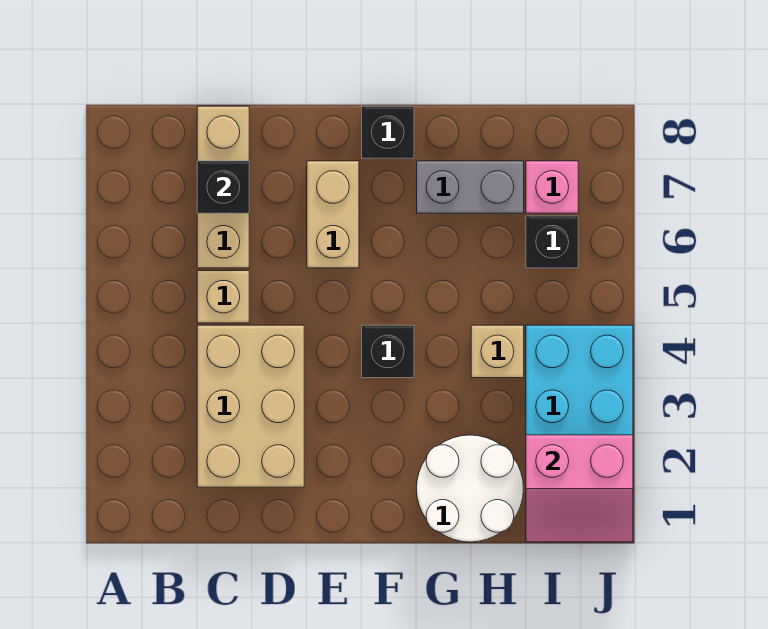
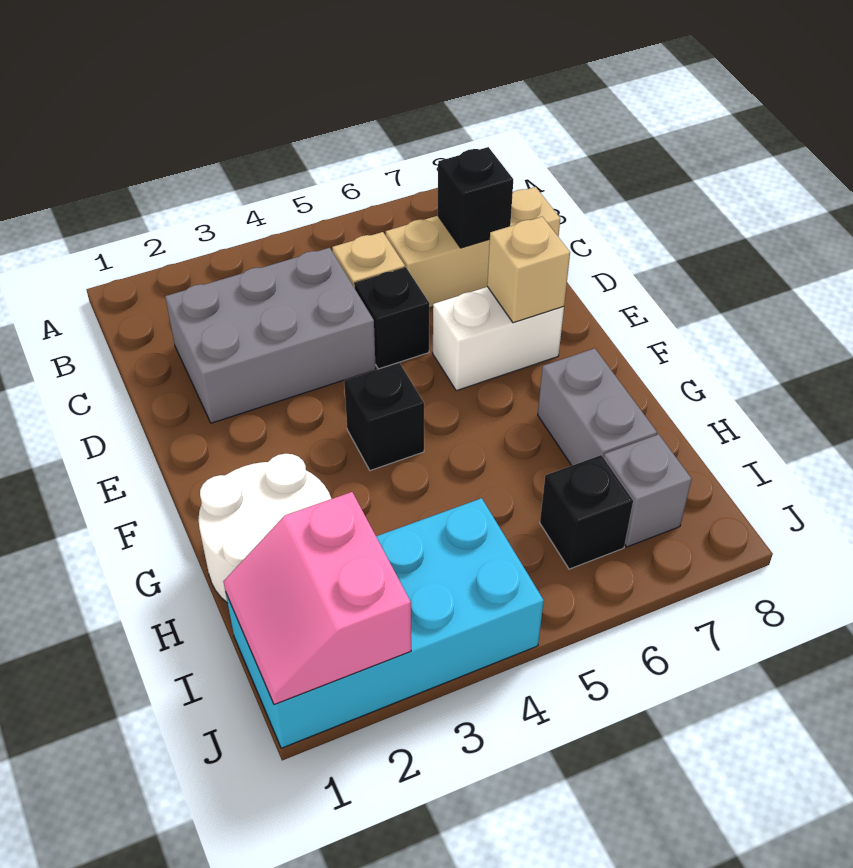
tan 2x3 brick [197,325,304,487] -> grey 2x3 brick [165,248,376,423]
tan 1x2 brick [307,161,359,268] -> white 1x2 brick [433,287,564,391]
black 1x1 brick [362,106,414,158] -> black 1x1 brick moved to [354,268,429,369]
tan 1x1 brick [471,325,524,378] -> tan 1x1 brick moved to [487,217,570,323]
pink 1x1 brick [526,161,578,213] -> grey 1x1 brick [604,434,692,547]

